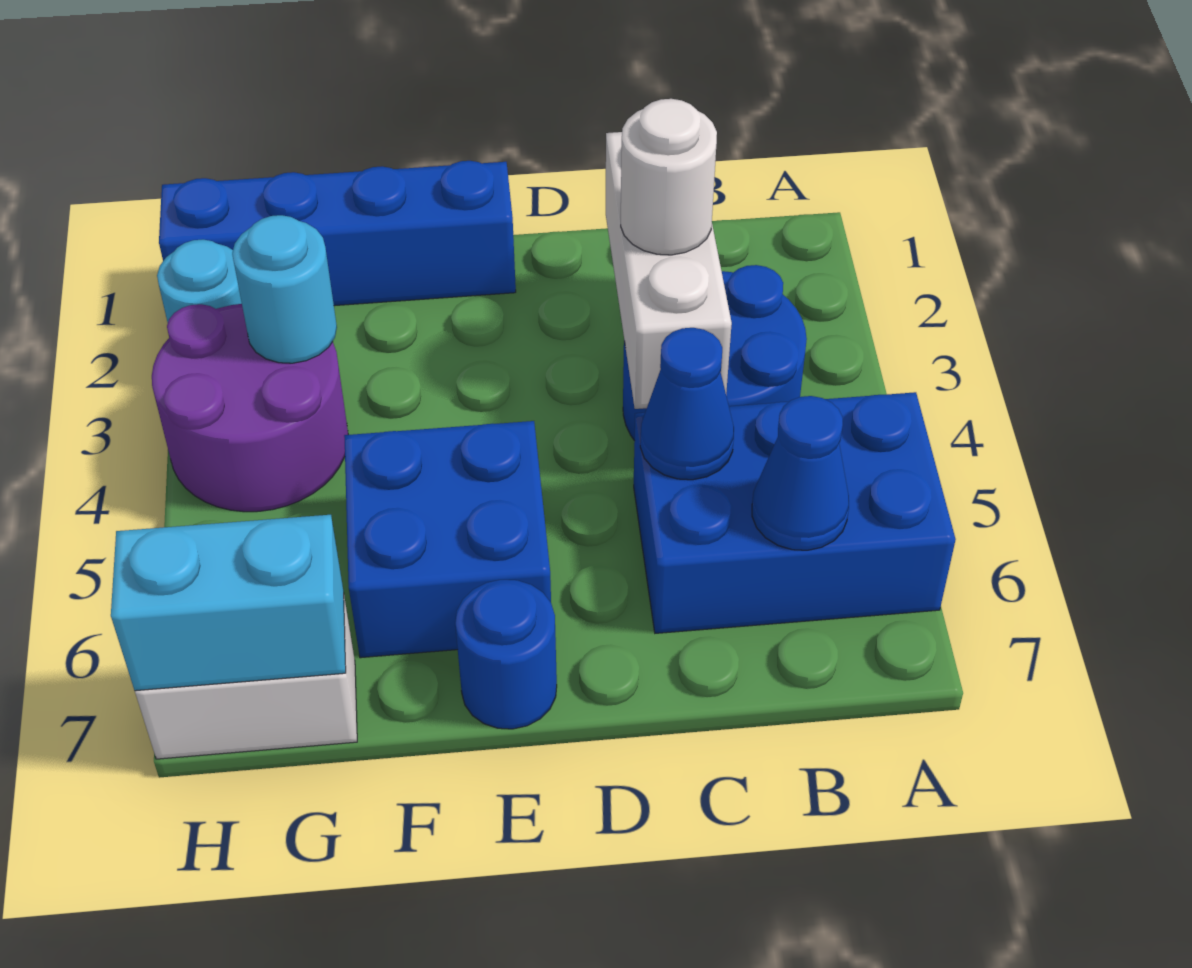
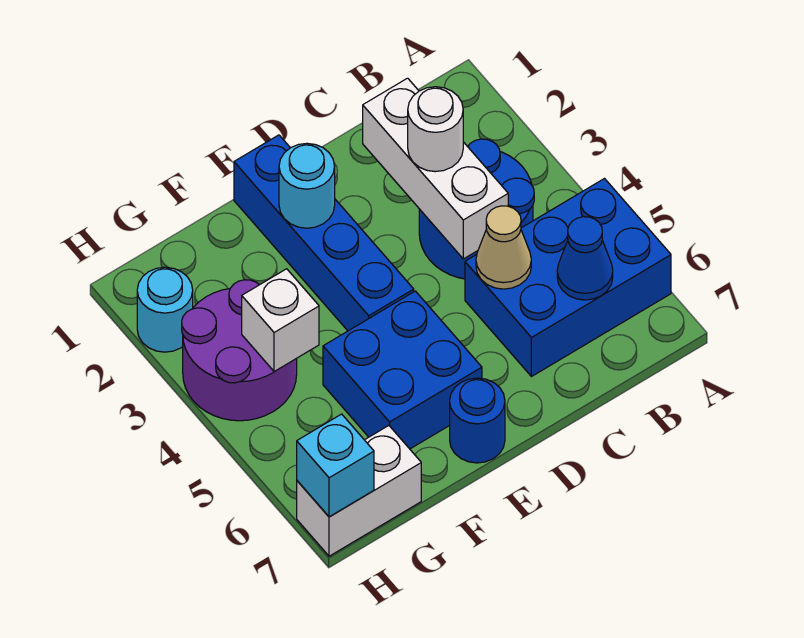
blue 1x1 cone [640,328,734,480] -> tan 1x1 cone [476,206,531,289]
blue 1x4 brick [159,161,516,306] -> blue 1x4 brick turned to [234,135,414,331]
cyan 1x1 round brick [232,215,337,363] -> cyan 1x1 round brick moved to [279,143,335,228]
none -> white 1x1 brick [242,269,319,372]
cyan 1x2 brick [111,515,346,691] -> cyan 1x1 brick [297,414,374,517]

